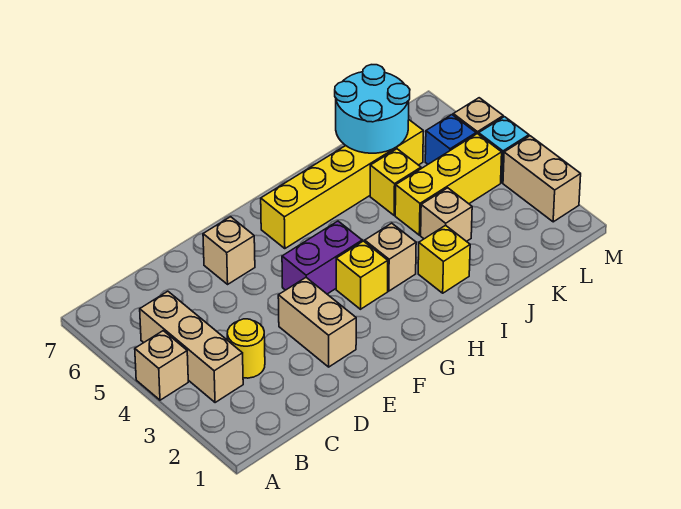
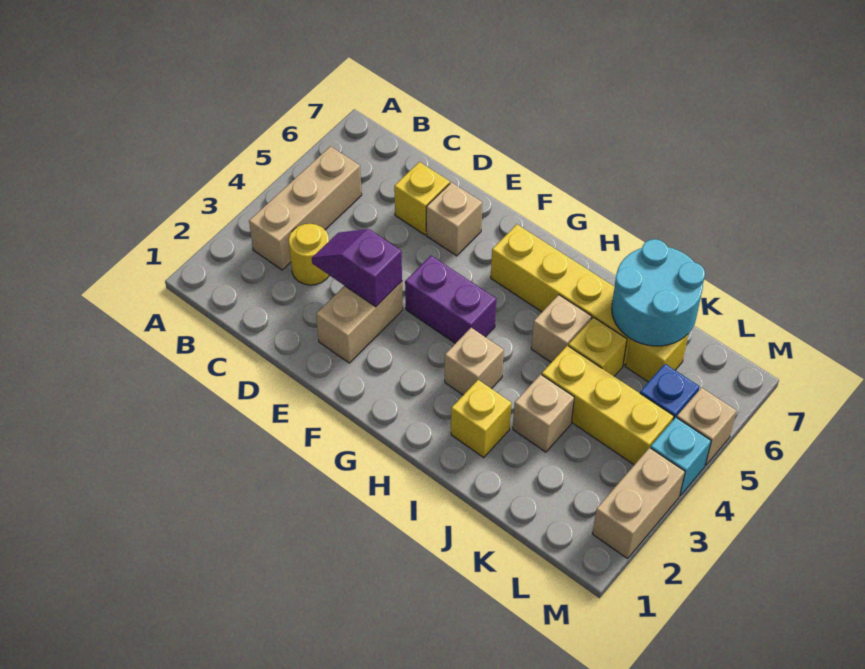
tan 1x1 brick [135,331,188,400] -> tan 1x1 brick moved to [531,295,592,362]
none -> purple 1x2 slope [312,229,402,307]
yellow 1x1 brick [336,241,388,309] -> yellow 1x1 brick moved to [394,162,450,235]

